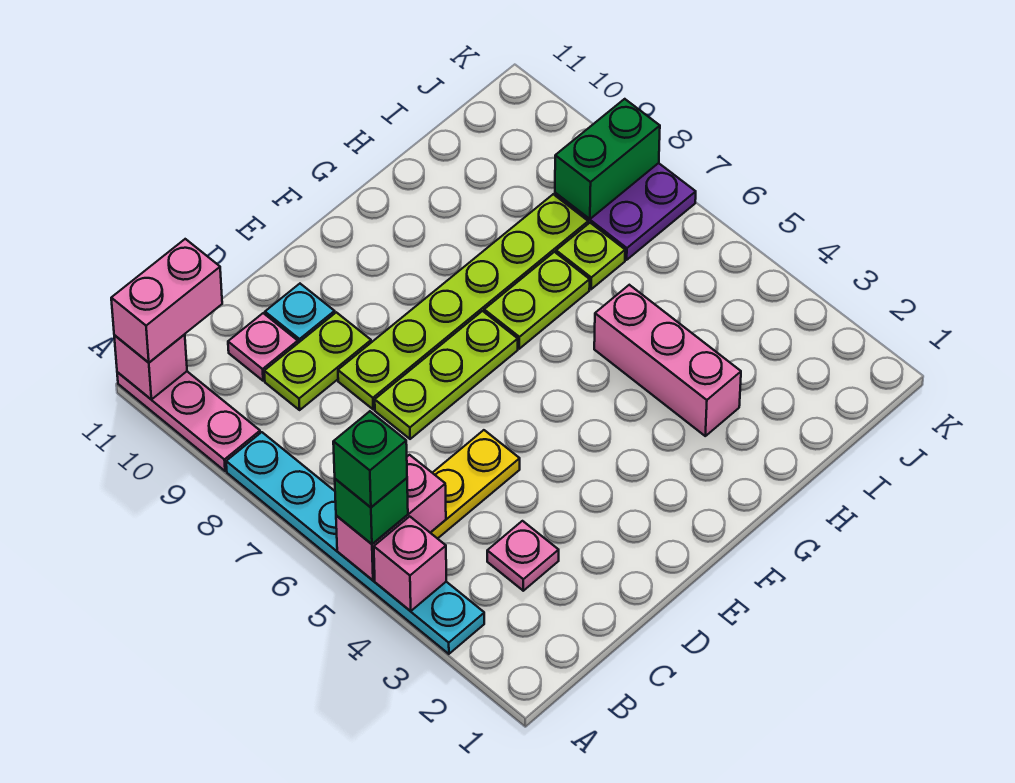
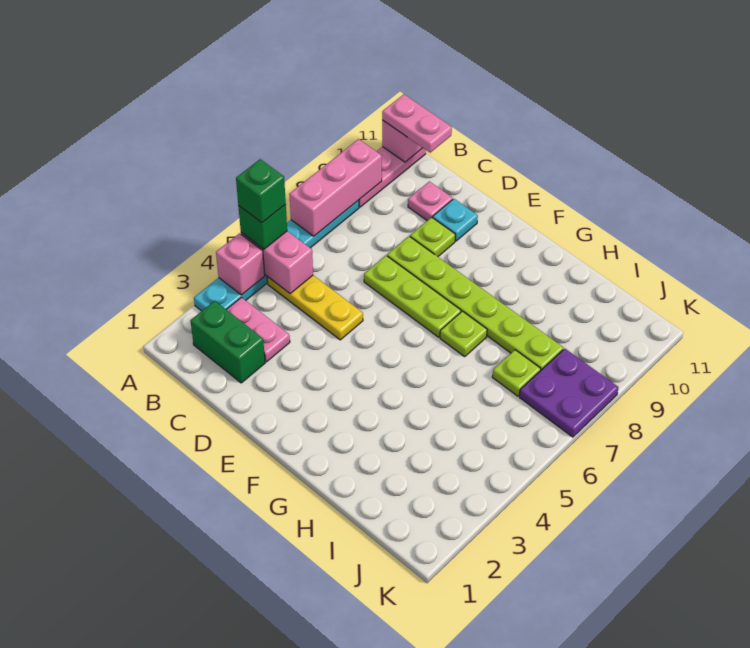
pink 1x2 brick [111,239,222,363] -> pink 1x2 plate [382,94,452,153]
pink 1x1 plate [487,521,559,591] -> pink 1x2 plate [226,297,290,362]
lime 1x2 plate [264,312,371,410] -> lime 1x1 plate [410,217,455,257]
lime 1x2 plate [484,252,590,349] -> lime 1x1 plate [440,311,487,357]
pink 1x3 brick [594,285,741,436] -> pink 1x3 brick moved to [289,139,382,236]
green 1x2 brick [555,99,660,219] -> green 1x2 brick moved to [191,301,265,383]

